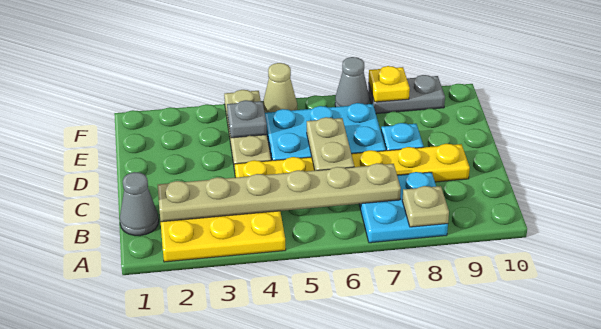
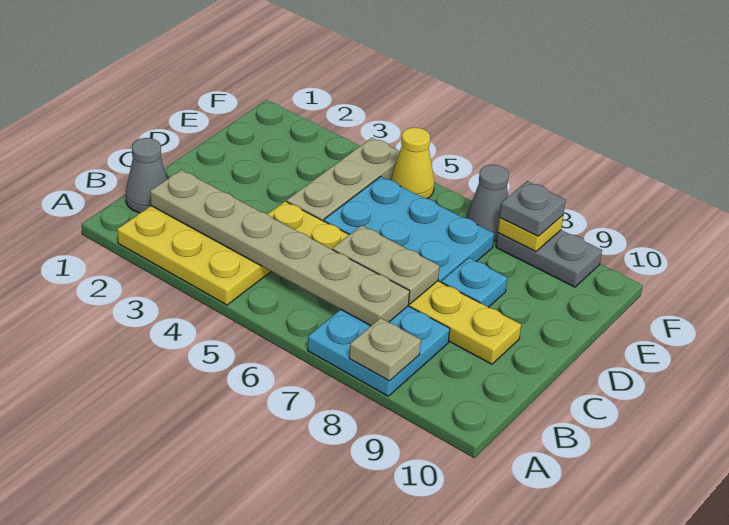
tan 1x2 plate [307,117,354,171] -> tan 1x2 plate turned to [332,225,439,304]
grey 1x1 plate [227,100,267,138] -> grey 1x1 plate moved to [500,181,566,236]
tan 1x1 cone [263,63,297,113] -> yellow 1x1 cone [390,128,434,199]

